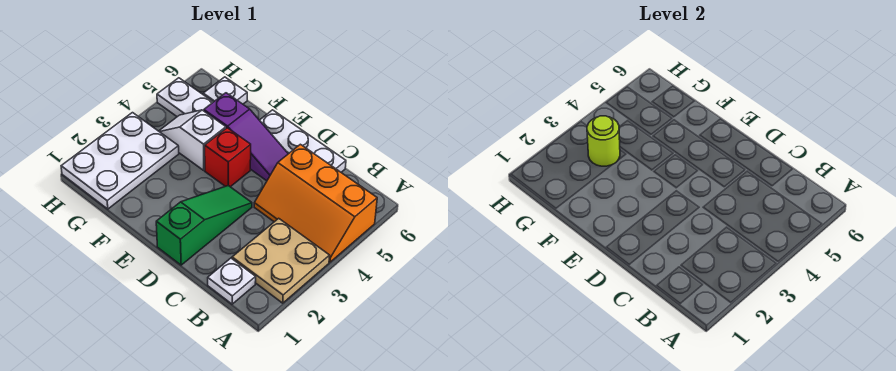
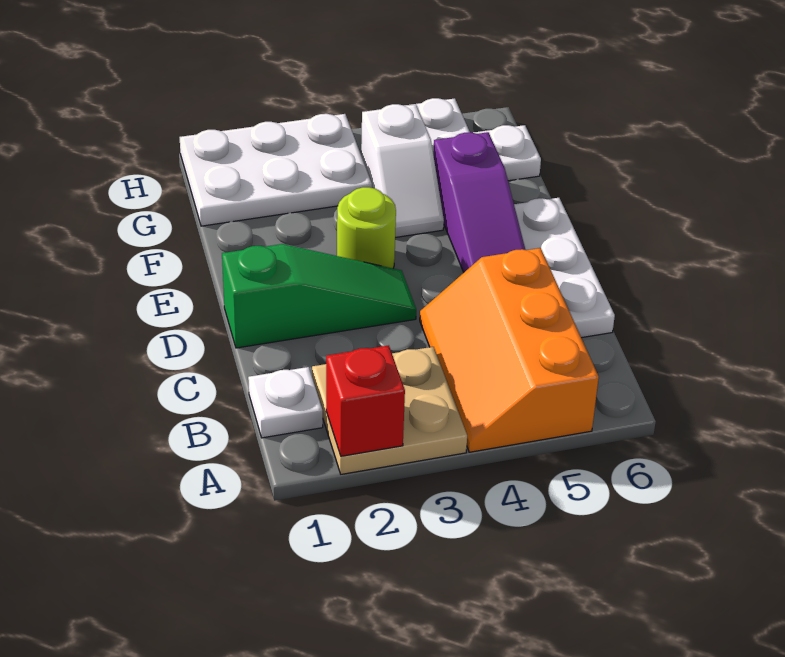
red 1x1 brick [205,128,251,187] -> red 1x1 brick moved to [326,345,405,456]
white 1x2 slope [159,110,226,171] -> white 1x2 slope turned to [361,104,444,237]
lime 1x1 round brick [587,116,620,166] -> lime 1x1 round brick moved to [337,187,396,268]

